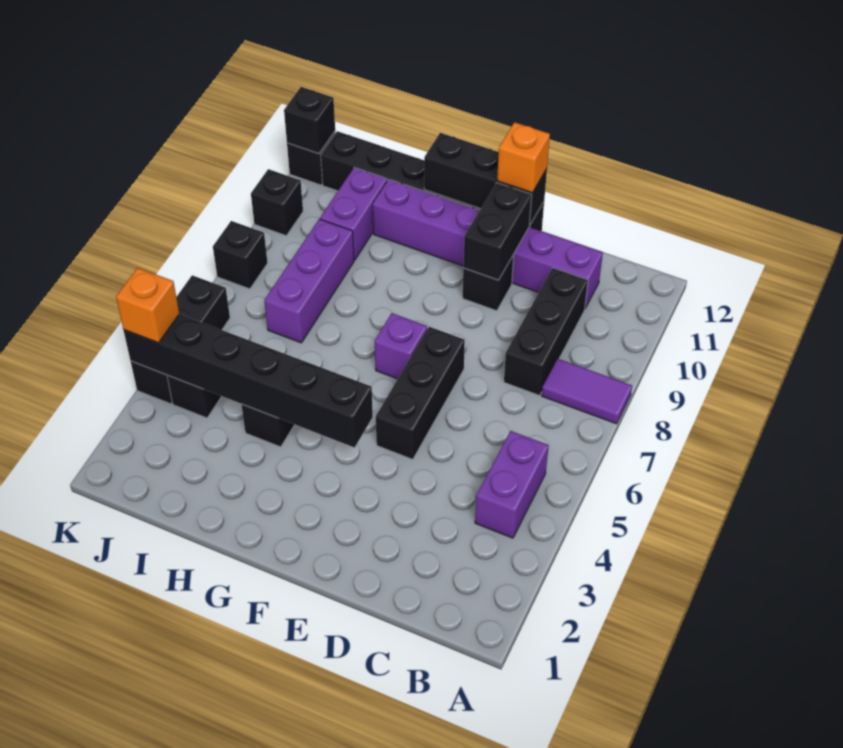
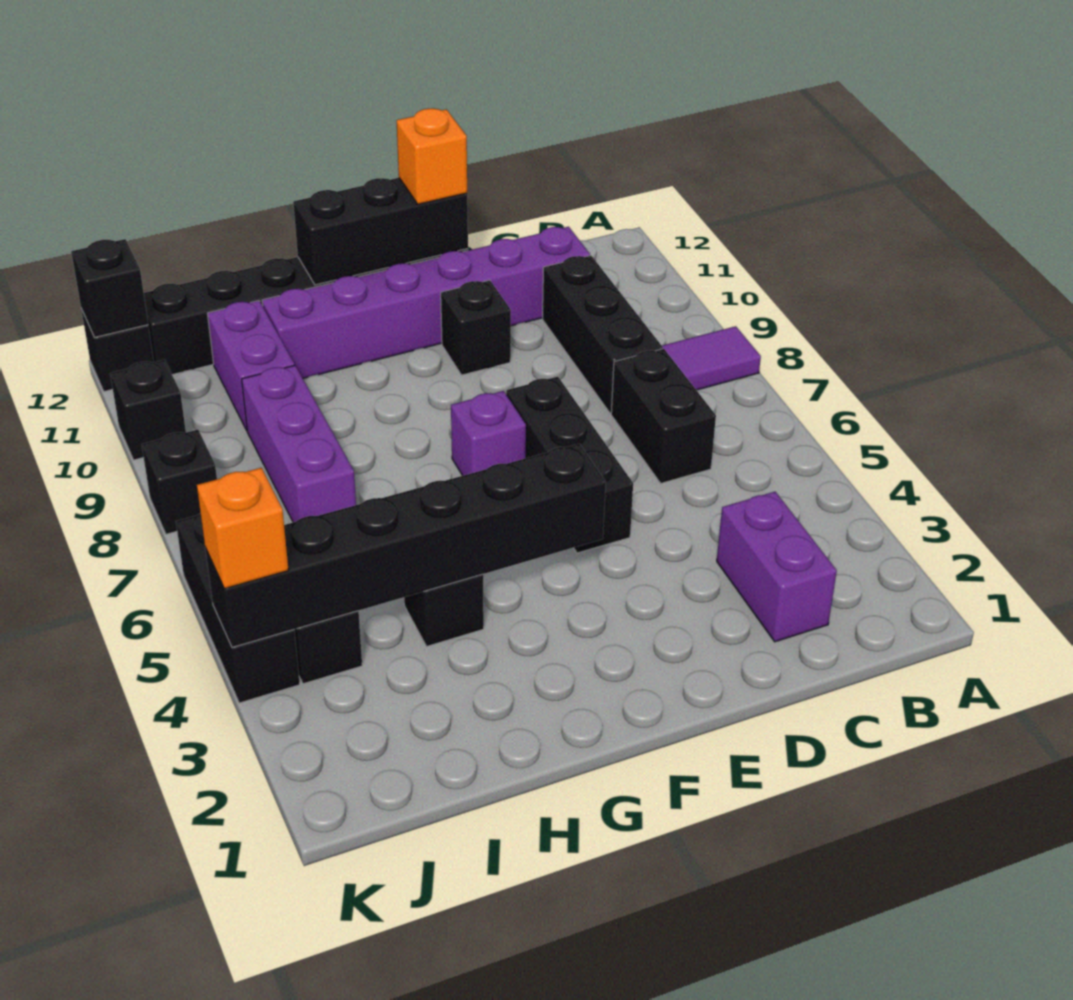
purple 1x2 brick [475,431,549,538] -> purple 1x2 brick moved to [717,492,837,642]
black 1x2 brick [463,183,532,280] -> black 1x2 brick moved to [611,349,716,483]

